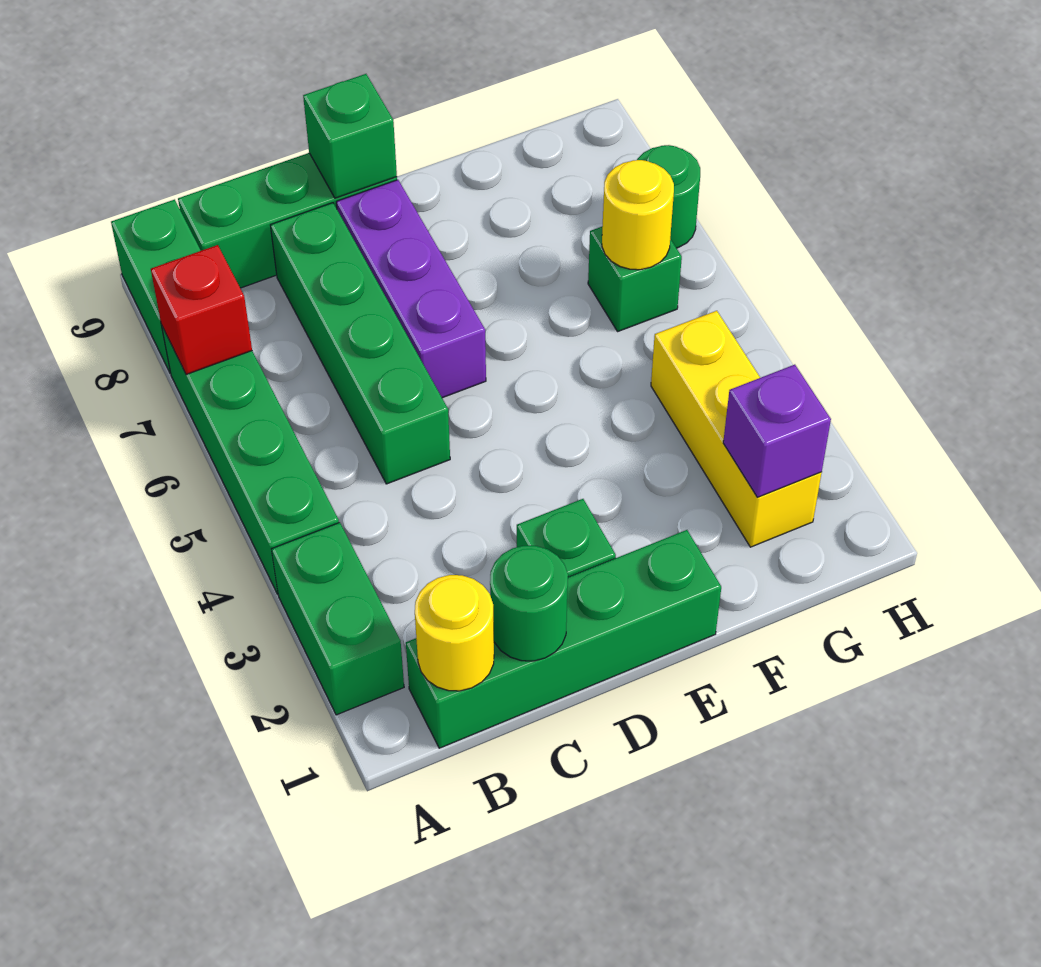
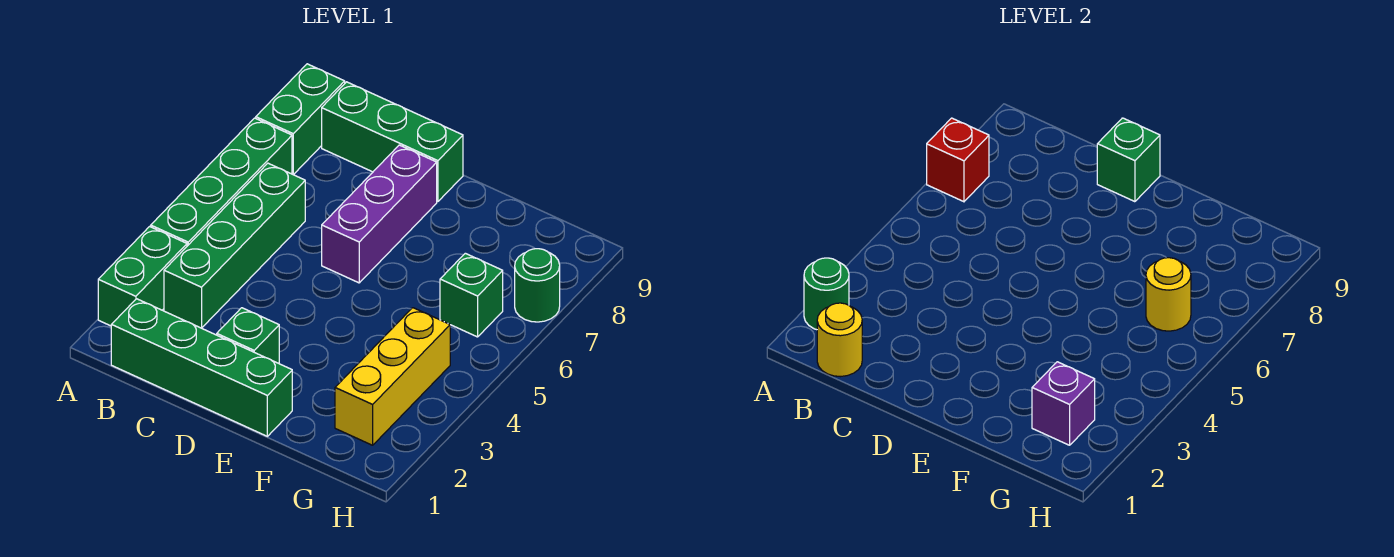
green 1x1 round brick [490,546,568,661] -> green 1x1 round brick moved to [804,258,849,330]
green 1x4 brick [270,203,450,484] -> green 1x4 brick moved to [164,163,305,328]

